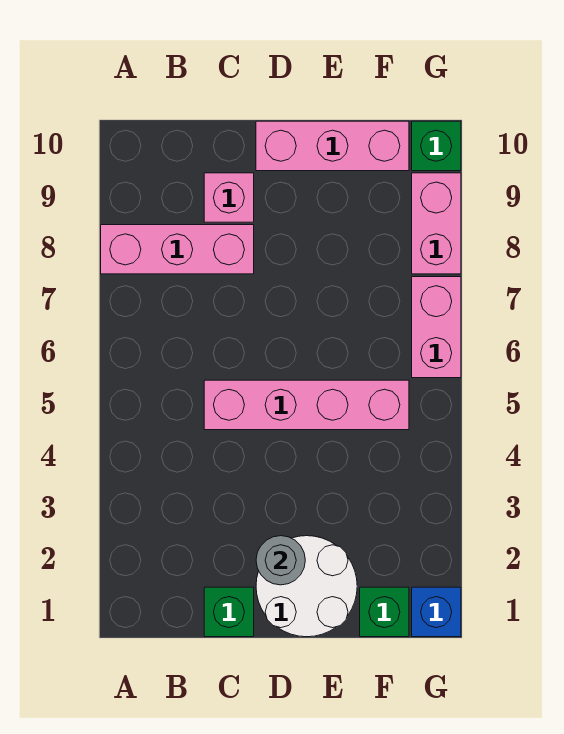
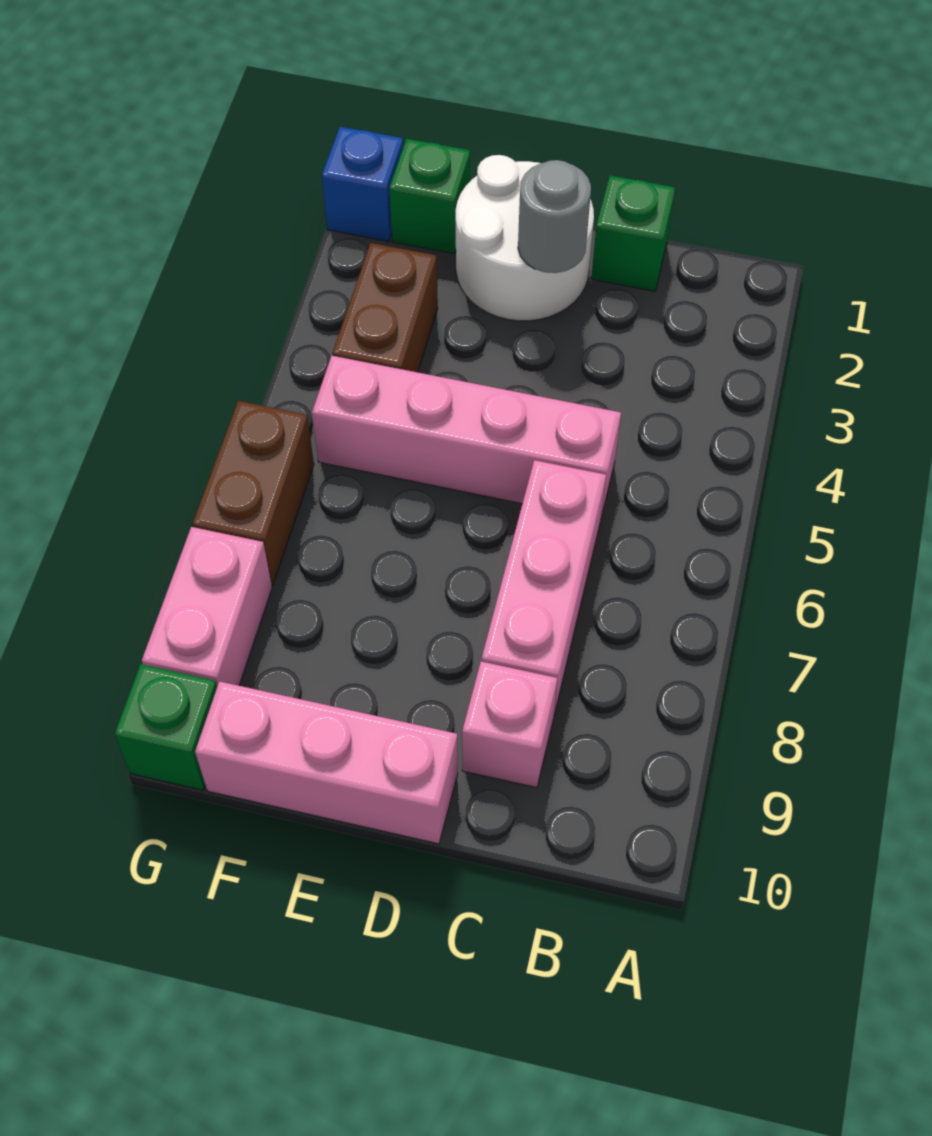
pink 1x3 brick [101,225,254,274] -> pink 1x3 brick turned to [482,460,606,715]
none -> brown 1x2 brick [333,243,438,372]
pink 1x2 brick [412,277,461,378] -> brown 1x2 brick [193,401,314,585]

